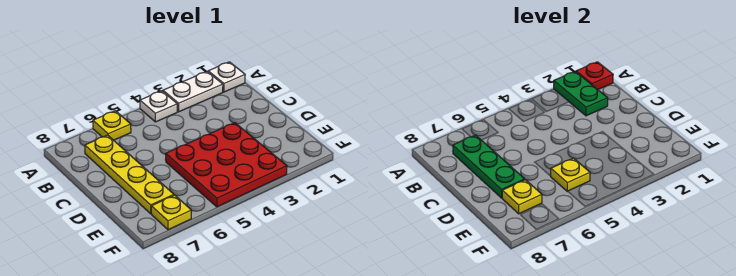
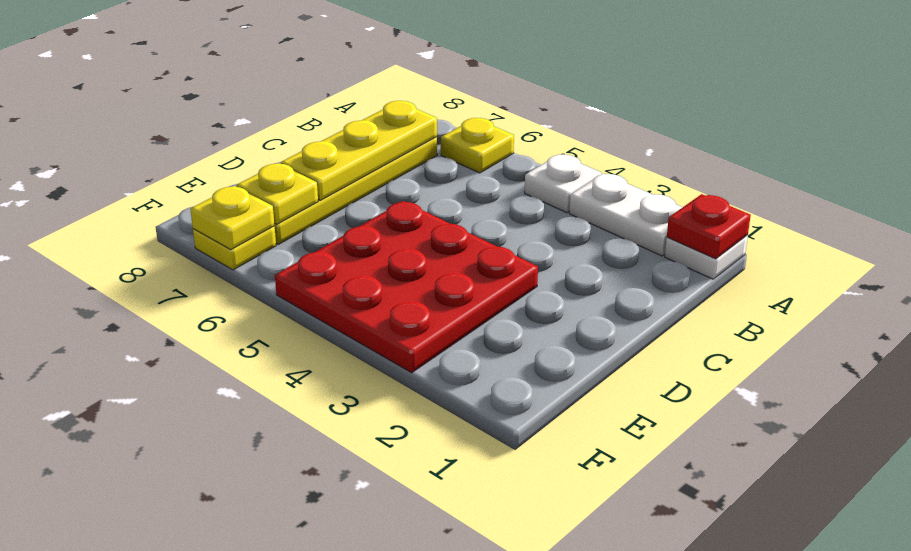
green 1x2 plate [554,72,608,116] -> none
green 1x3 plate [453,135,525,198] -> yellow 1x3 plate [281,101,437,200]
yellow 1x1 plate [551,158,590,191] -> yellow 1x1 plate moved to [190,186,274,249]

